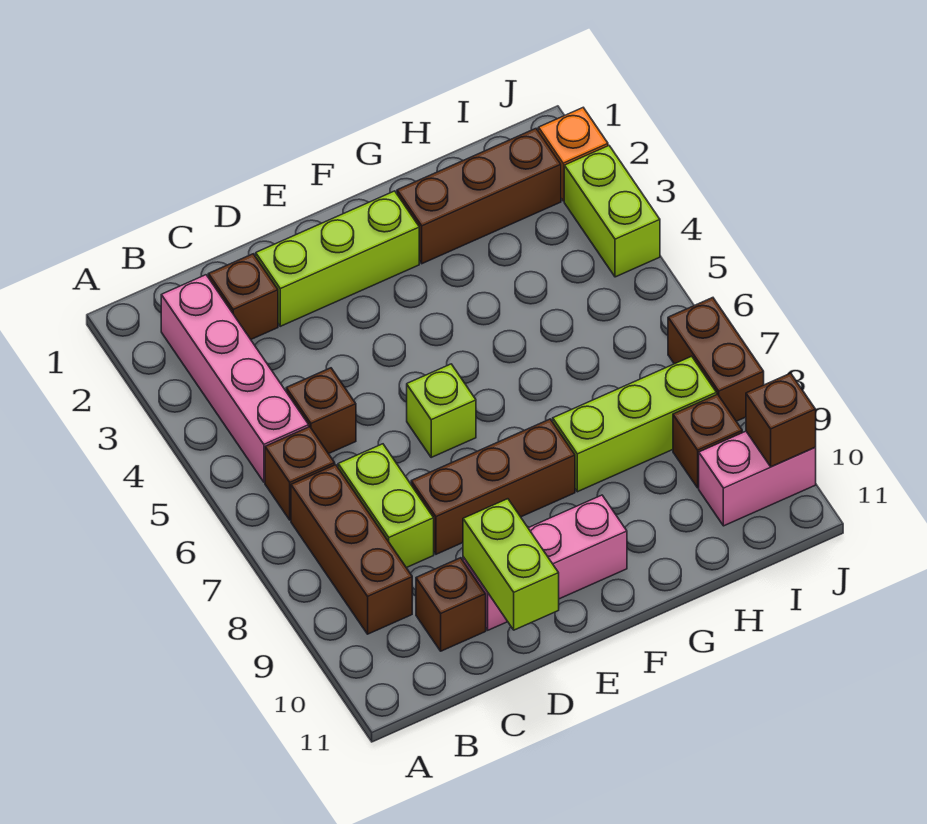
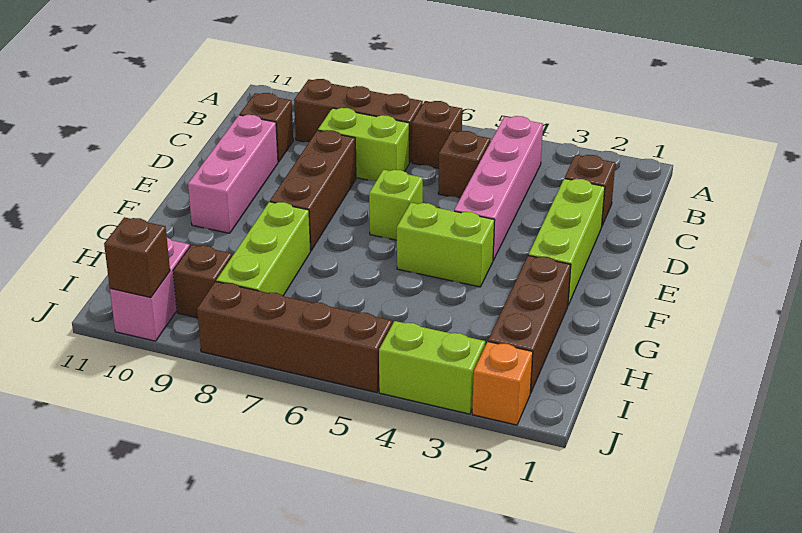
pink 1x4 brick [161,275,309,482] -> pink 1x4 brick turned to [454,116,543,260]
lime 1x2 brick [463,499,559,630] -> lime 1x2 brick moved to [397,203,495,287]
brown 1x2 brick [668,298,764,421] -> brown 1x4 brick [197,281,392,393]

